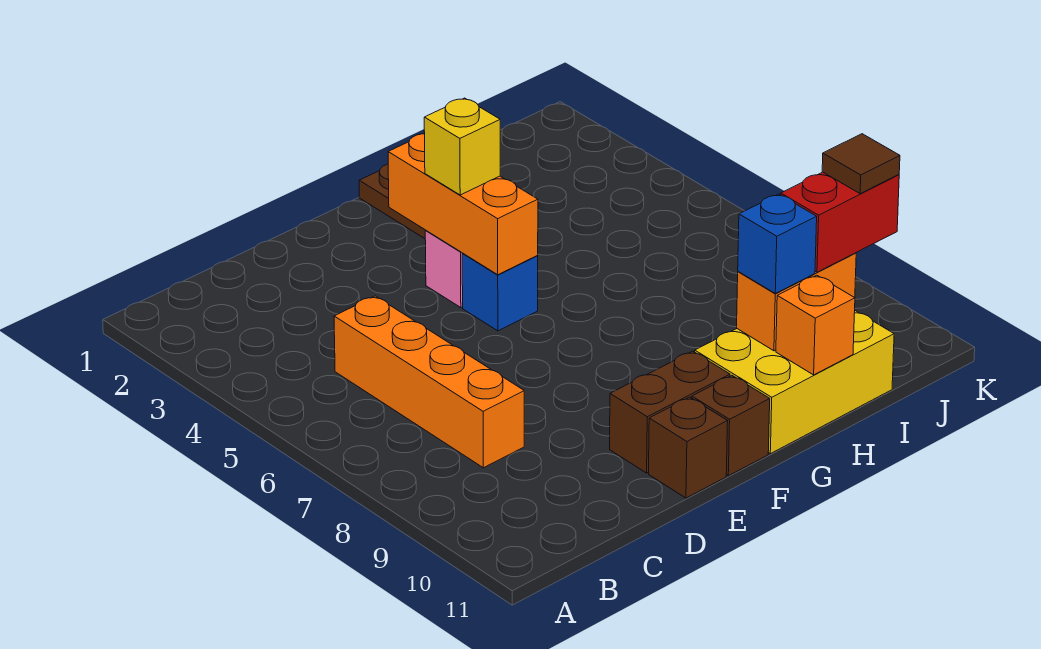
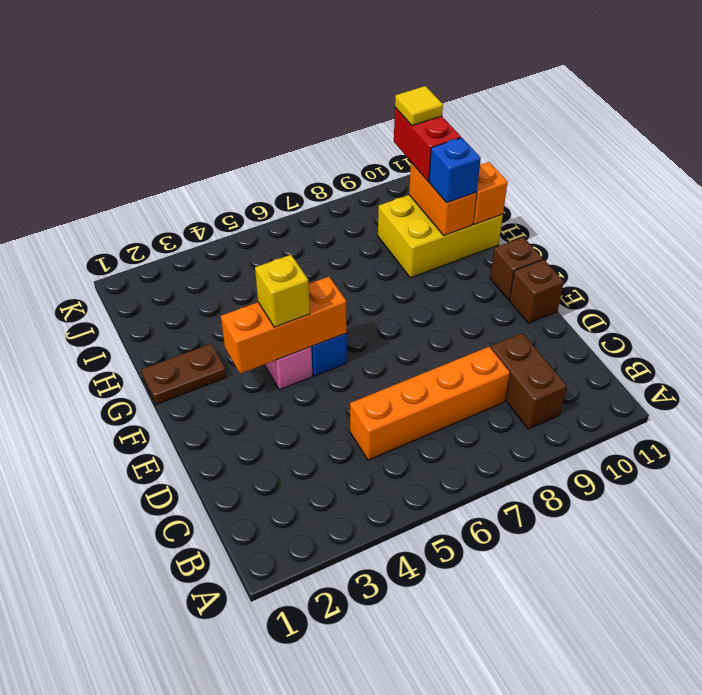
brown 1x2 brick [610,351,730,473] -> brown 1x2 brick moved to [491,333,567,429]
yellow 2x3 brick [695,311,894,454] -> yellow 2x3 brick turned to [378,195,503,278]
brown 1x1 tile [822,134,900,194] -> yellow 1x1 tile [395,86,443,126]

